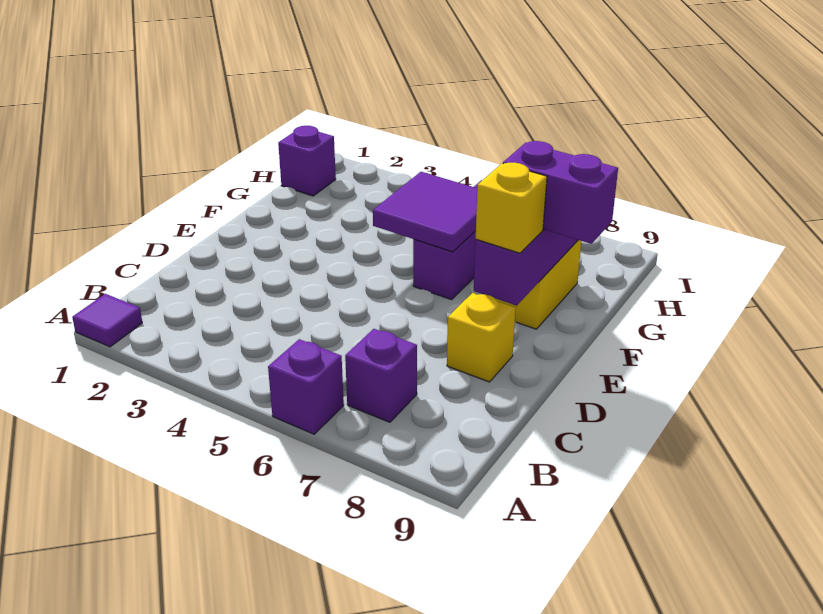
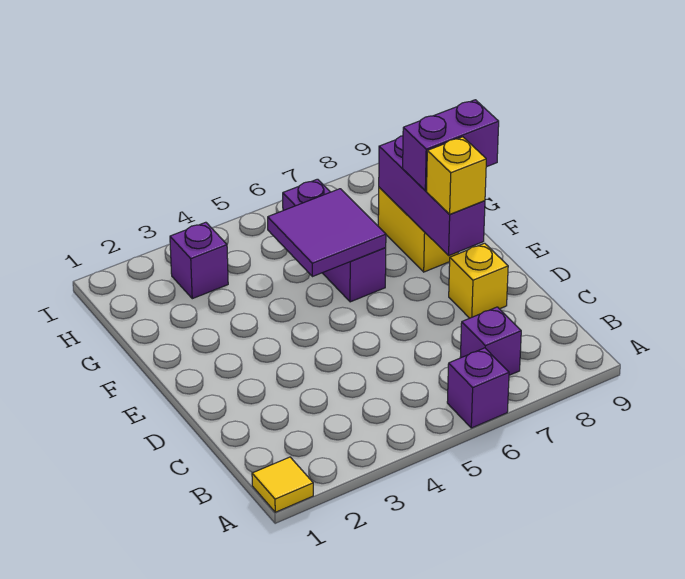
purple 1x1 tile [72,294,142,347] -> yellow 1x1 tile [252,457,313,512]
purple 1x1 brick [278,126,336,196] -> purple 1x1 brick moved to [170,222,228,299]

